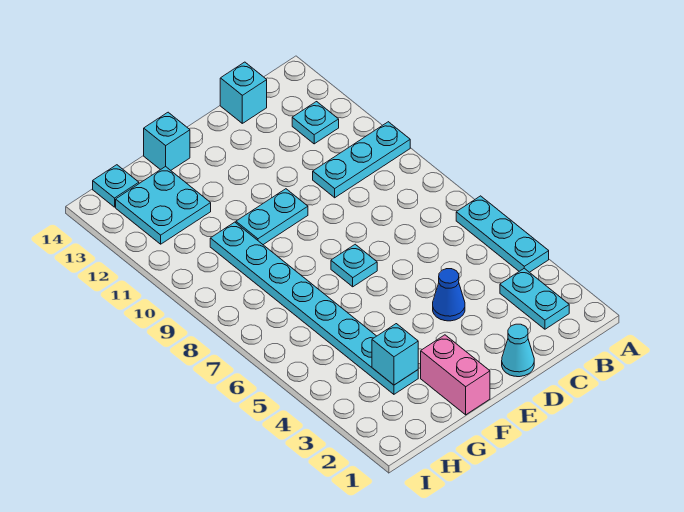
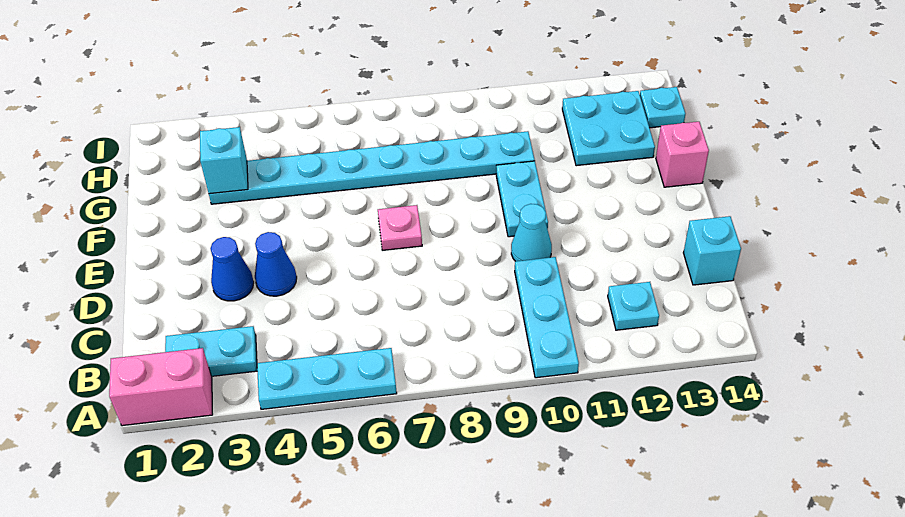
cyan 1x1 cone [502,324,534,377] -> cyan 1x1 cone moved to [511,204,552,261]
none -> blue 1x1 cone [210,237,254,301]
cyan 1x1 plate [331,244,377,287] -> pink 1x1 plate [378,205,422,250]
pink 1x2 brick [421,335,490,415] -> pink 1x2 brick moved to [109,348,213,426]
cyan 1x1 brick [144,112,190,170] -> pink 1x1 brick [656,122,709,187]

